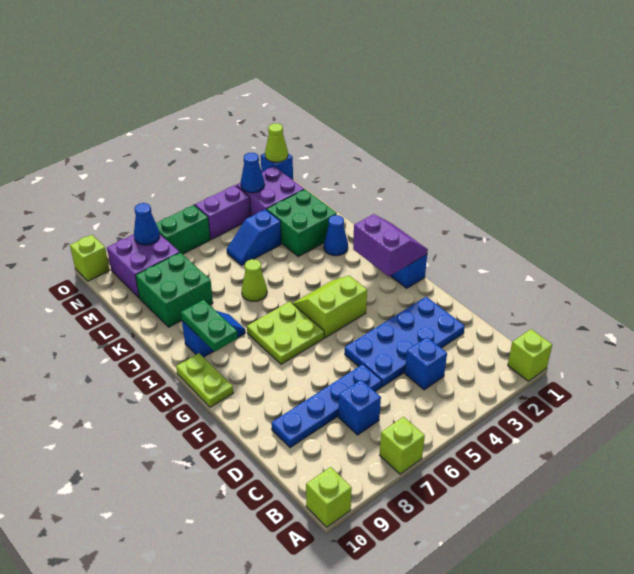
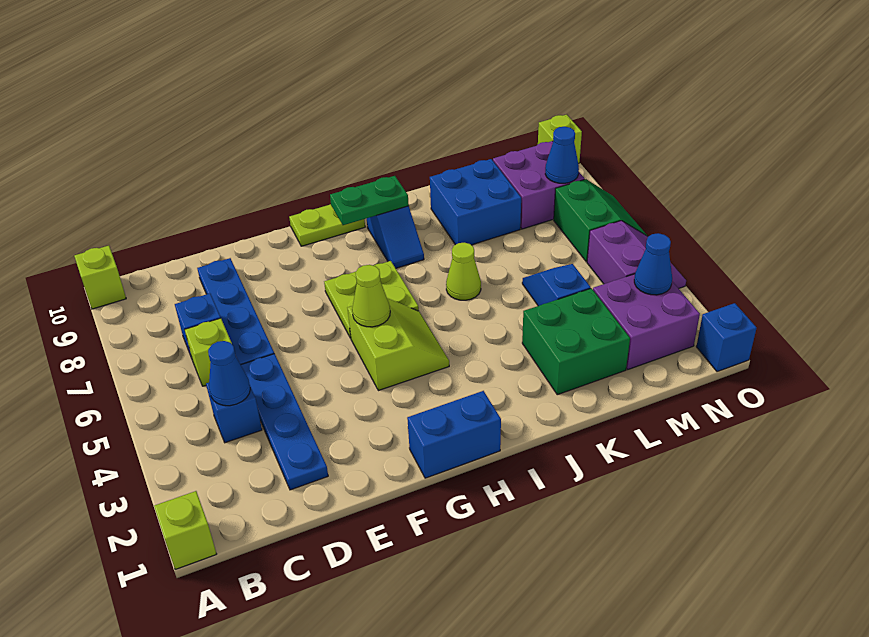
lime 1x1 brick [380,417,425,474] -> lime 1x1 brick moved to [184,318,232,386]
blue 2x4 plate [345,297,465,387] -> blue 1x4 plate [241,354,328,490]
purple 2x2 slope [353,214,428,276] -> none
blue 1x1 cone [324,215,348,256] -> blue 1x1 cone moved to [208,341,250,406]
green 2x2 brick [135,253,213,327] -> blue 2x2 brick [430,159,521,245]
lime 1x1 cone [265,123,288,162] -> lime 1x1 cone moved to [352,265,390,327]

